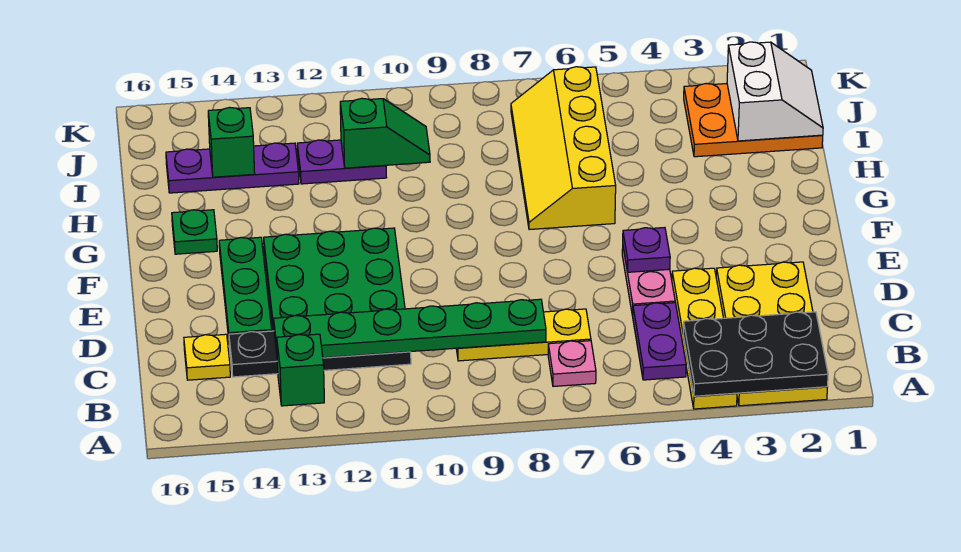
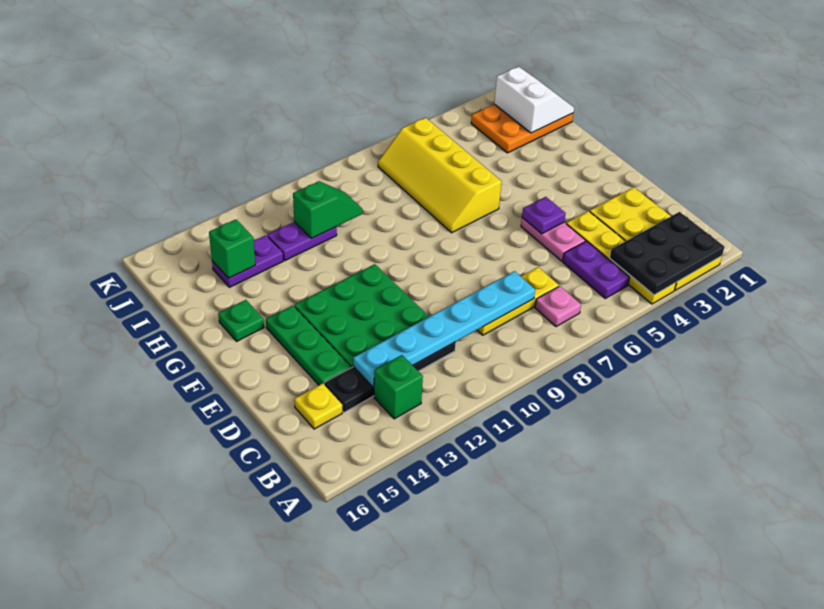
green 1x6 plate [274,299,546,358] -> cyan 1x6 plate [353,271,535,387]
purple 1x3 plate [166,143,299,193] -> purple 1x2 plate [212,235,283,287]

